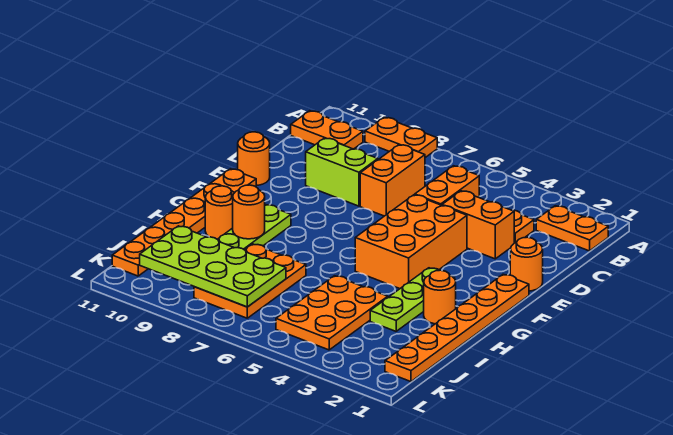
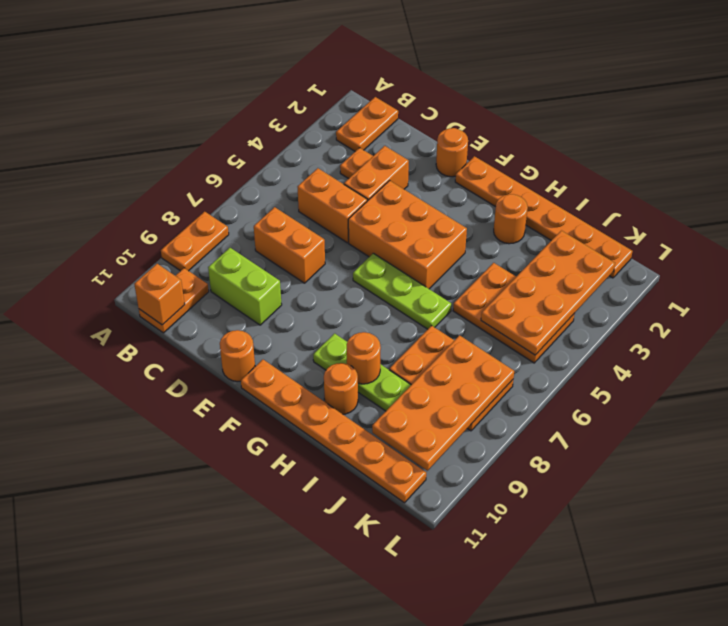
none -> orange 1x1 brick [134,264,185,325]
lime 1x2 brick [306,138,378,206] -> lime 1x2 brick turned to [208,248,282,325]
lime 1x3 plate [370,268,455,331] -> lime 1x3 plate moved to [353,253,451,329]
none -> orange 2x4 plate [481,231,615,355]
lime 2x4 plate [140,226,286,307] -> orange 2x4 plate [372,335,514,471]

